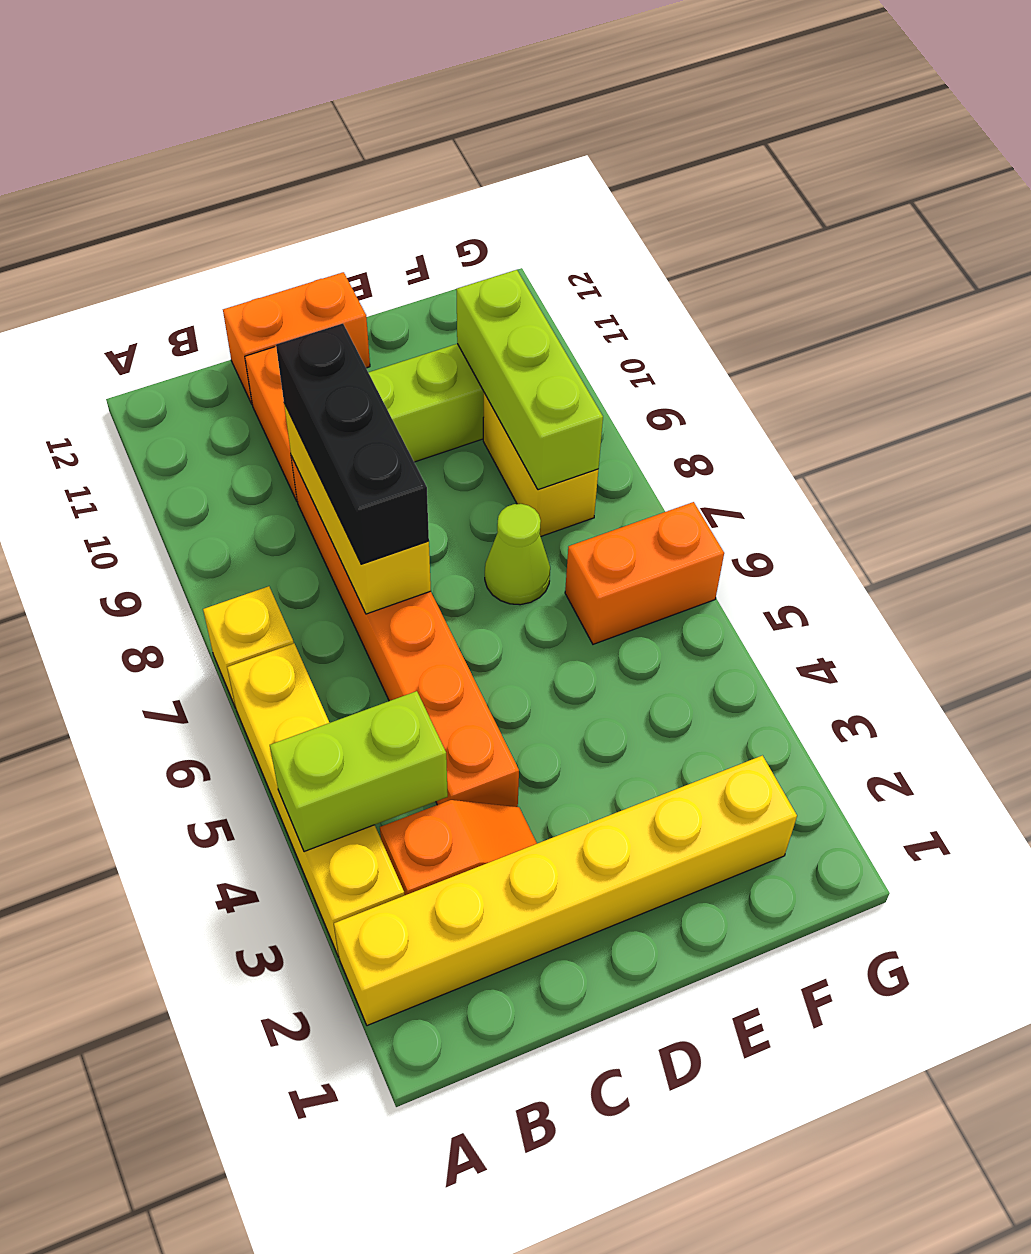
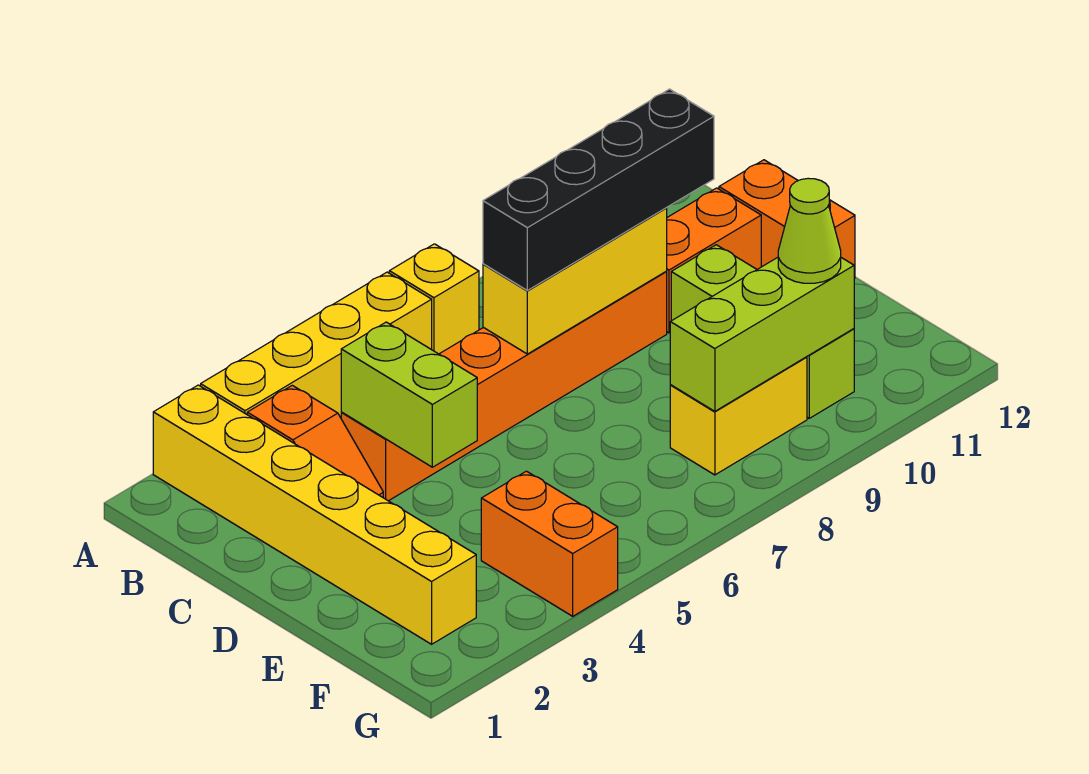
lime 1x2 brick [270,691,448,852] -> lime 1x2 brick moved to [341,322,477,467]
black 1x3 brick [276,324,429,564] -> black 1x4 brick [483,89,714,290]
lime 1x1 cone [485,504,550,605] -> lime 1x1 cone moved to [778,178,841,283]
orange 1x2 brick [565,502,724,644] -> orange 1x2 brick moved to [481,471,618,616]

